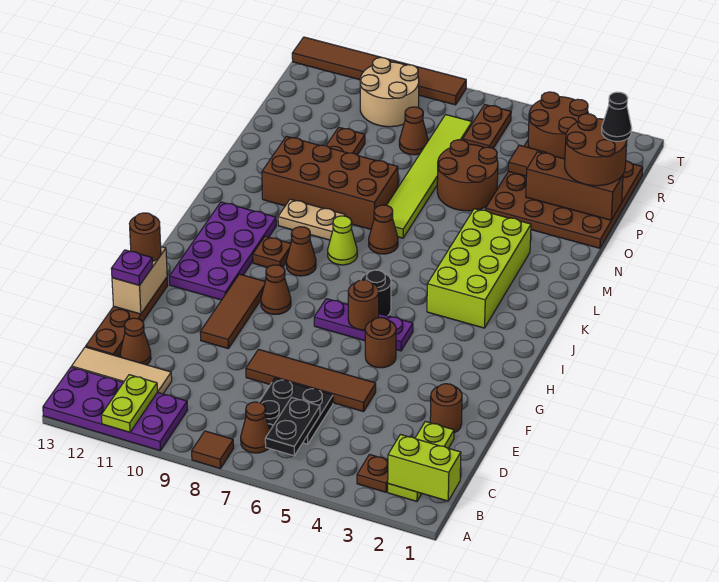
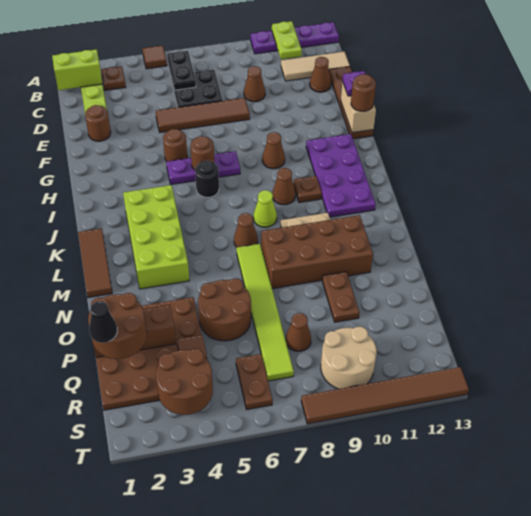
brown 1x1 tile [192,431,234,469] -> brown 1x1 tile moved to [142,45,167,69]
purple 2x4 plate [43,367,187,451] -> purple 1x4 plate [250,22,339,54]
brown 1x1 cone [241,402,270,453] -> brown 1x1 cone moved to [244,66,265,102]
brown 1x3 tile [200,274,265,348] -> brown 1x3 tile moved to [78,228,112,298]

